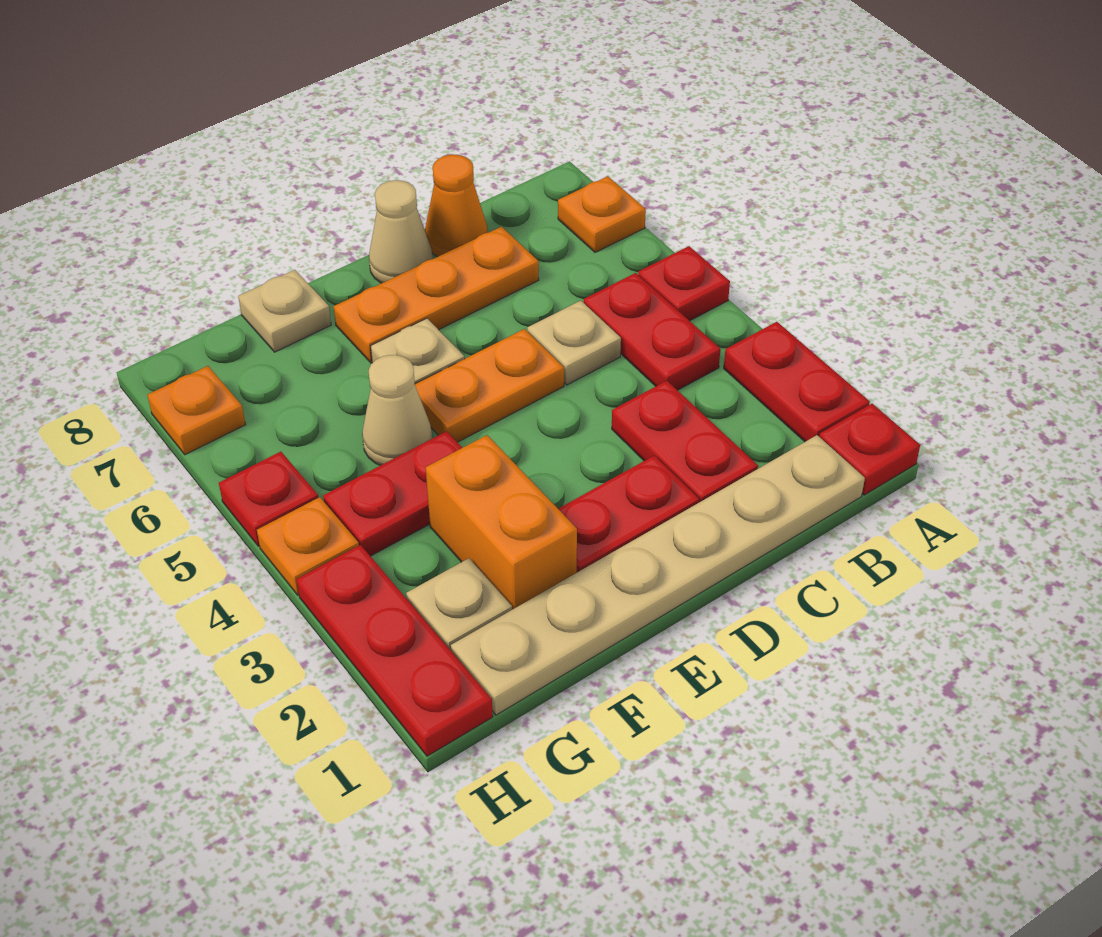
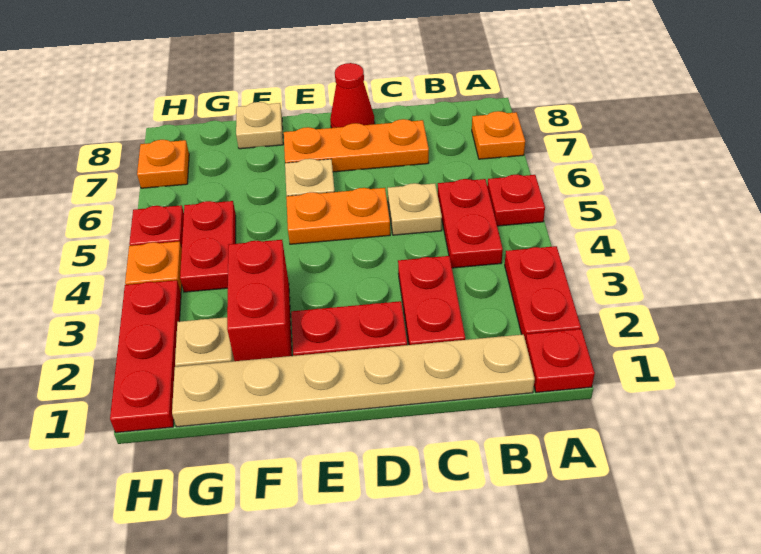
orange 1x1 cone [425,155,488,257] -> none
tan 1x1 cone [369,180,433,283] -> red 1x1 cone [330,63,375,128]
orange 1x2 brick [426,435,577,610] -> red 1x2 brick [227,240,292,361]
red 1x2 plate [323,431,462,556] -> red 1x2 plate turned to [180,201,236,292]
tan 1x1 cone [362,355,432,465] -> none

